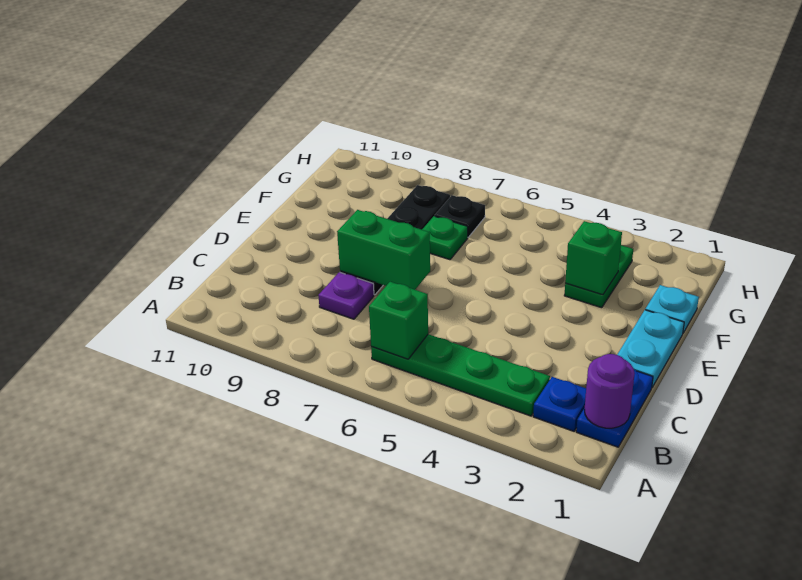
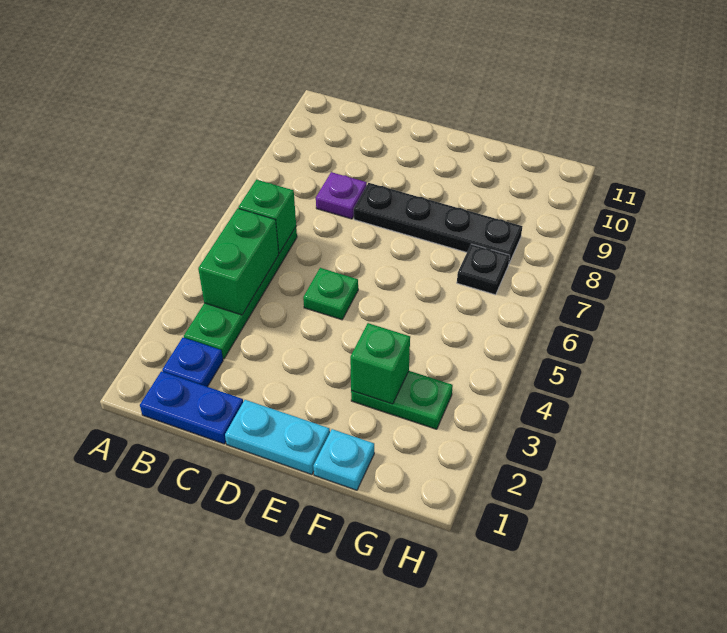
purple 1x1 round brick [585,354,635,428] -> none
green 1x2 brick [337,210,430,290] -> green 1x2 brick moved to [198,208,279,315]
green 1x1 plate [422,216,468,260] -> green 1x1 plate moved to [303,268,358,320]

